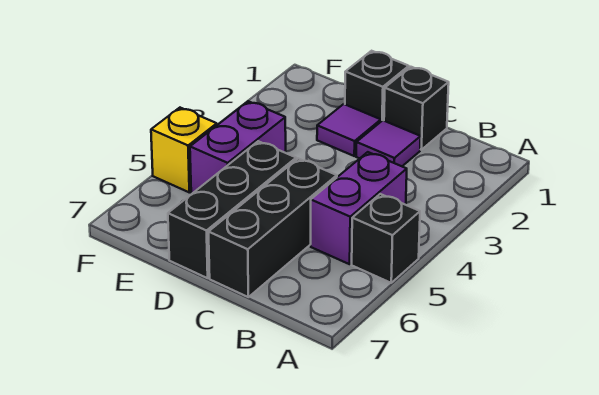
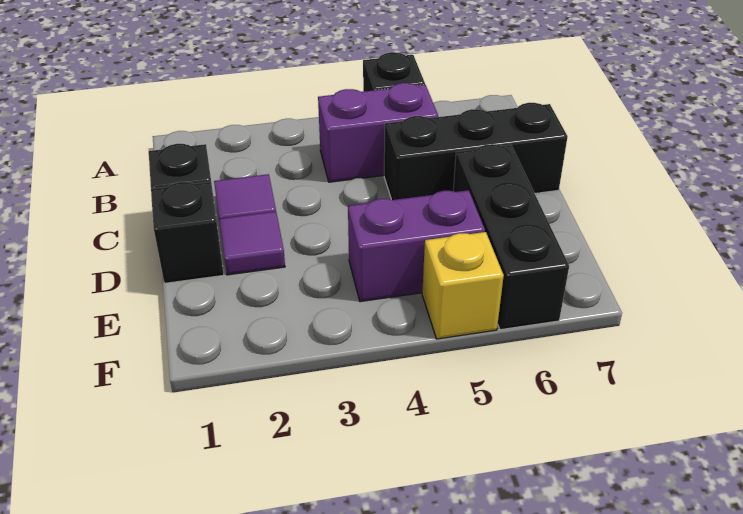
black 1x3 brick [168,141,296,278] -> black 1x3 brick turned to [453,144,569,330]

